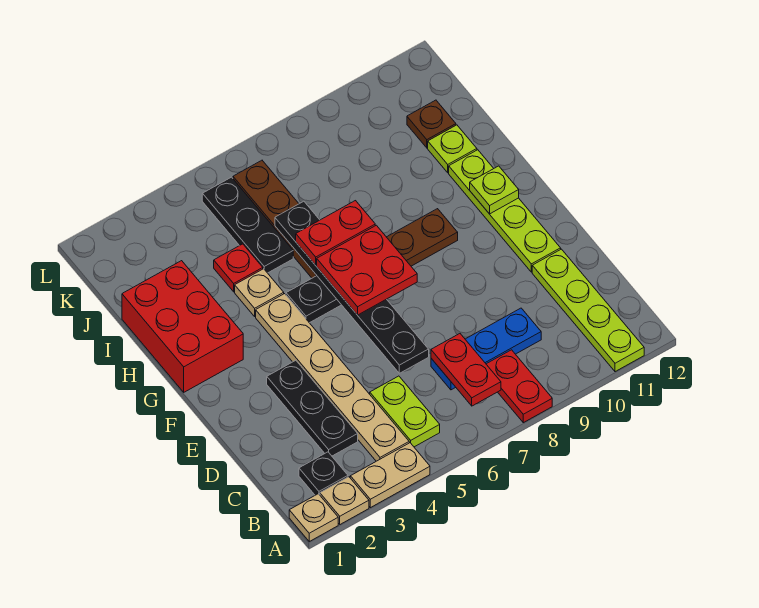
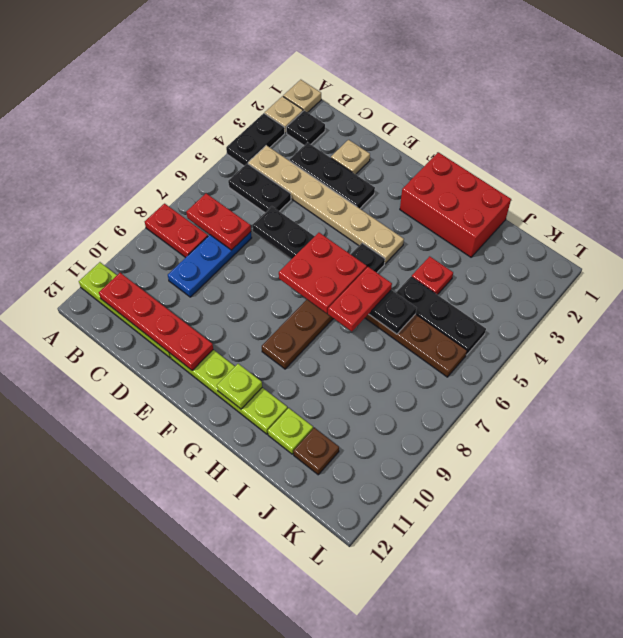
tan 1x2 plate [350,443,430,508] -> black 1x2 plate [226,113,285,166]
lime 1x2 plate [370,376,440,447] -> black 1x2 plate [228,164,291,213]
none -> red 1x4 plate [99,273,213,371]
tan 1x1 plate [235,269,284,316] -> tan 1x1 plate moved to [331,140,370,174]

